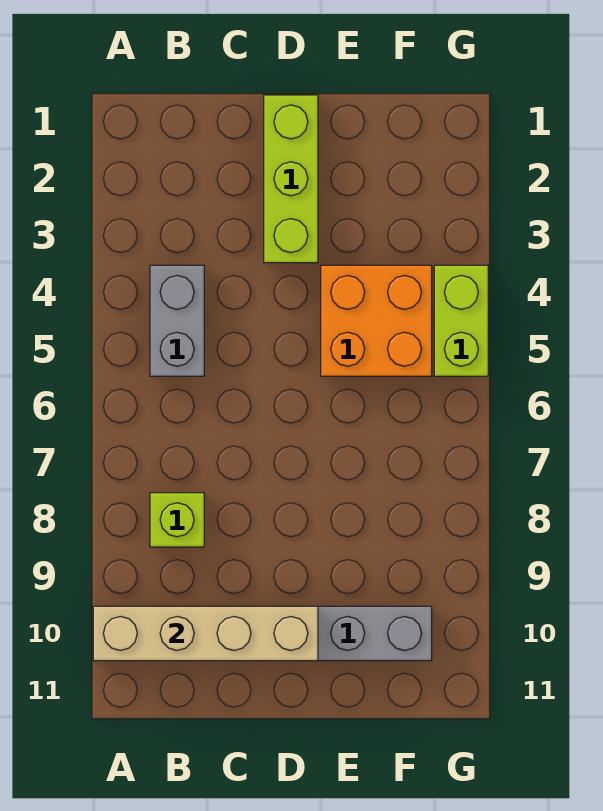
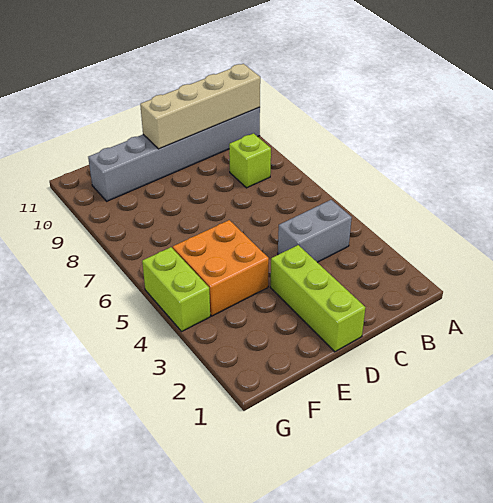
grey 1x2 brick [150,265,204,376] -> grey 1x2 brick turned to [278,200,352,262]

